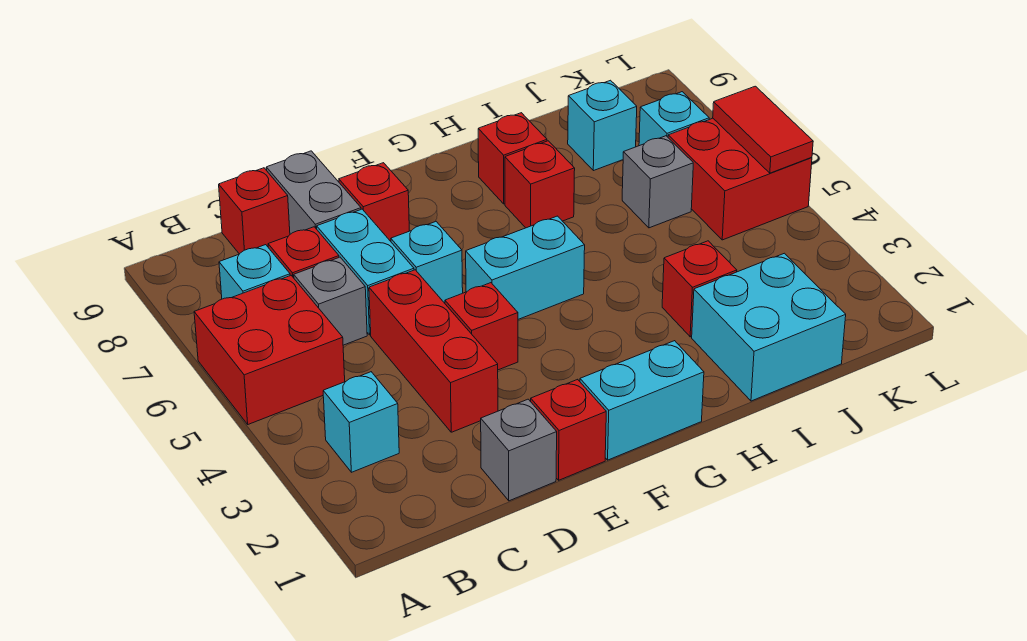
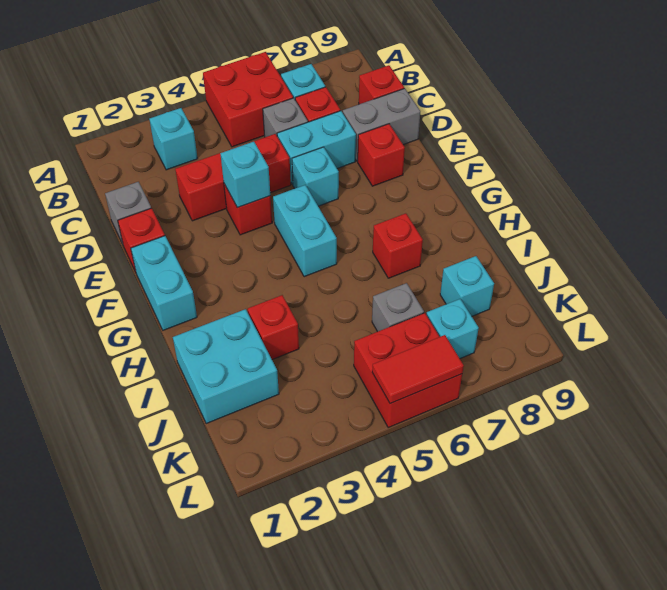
none -> cyan 1x1 brick [220,141,270,208]
red 1x1 brick [478,113,547,204] -> none

